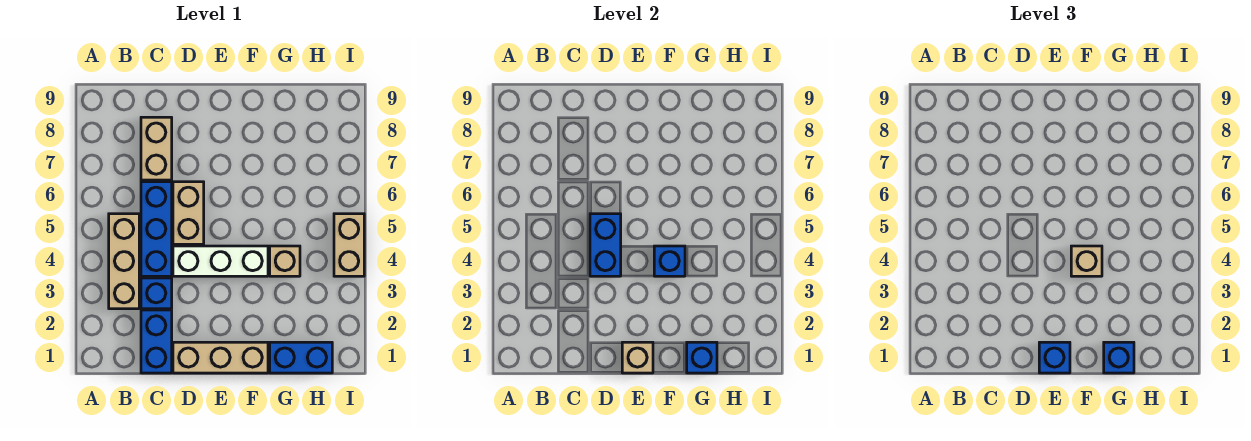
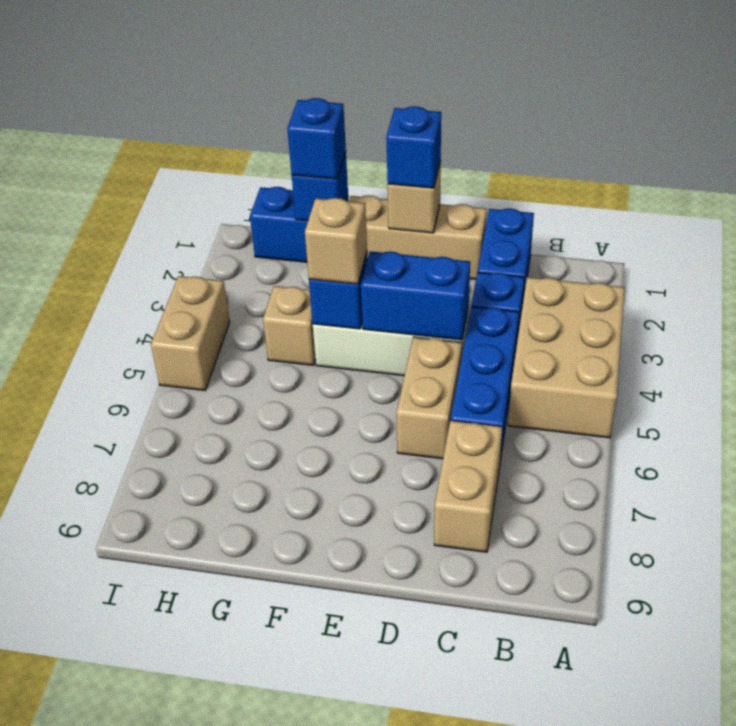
tan 1x3 brick [109,214,139,309] -> tan 2x3 brick [508,277,625,438]
blue 1x2 brick [590,214,621,276] -> blue 1x2 brick turned to [361,251,470,340]

